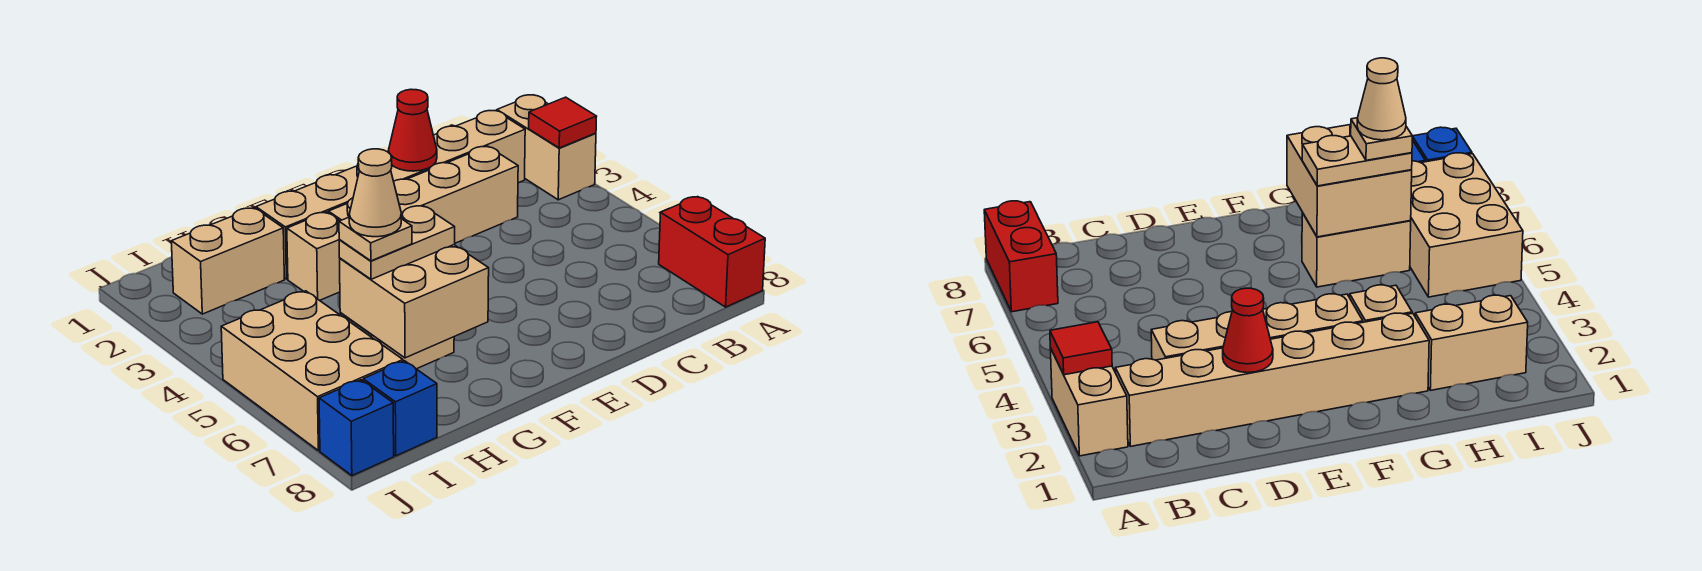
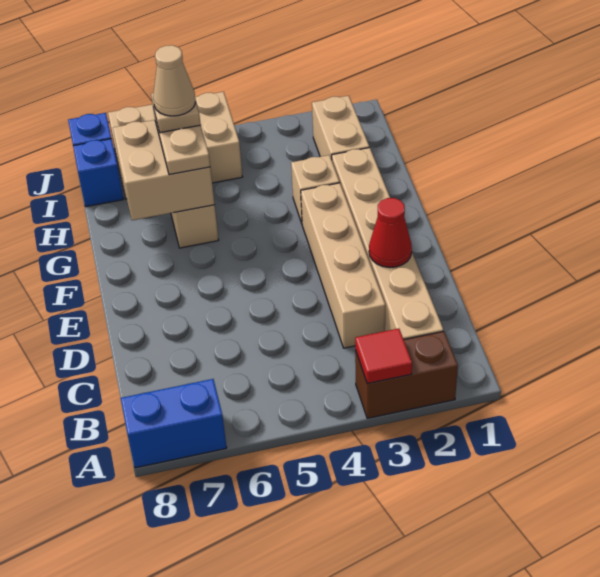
tan 1x2 brick [497,95,596,200] -> brown 1x2 brick [355,331,458,418]
red 1x2 brick [659,197,765,307] -> blue 1x2 brick [121,379,227,468]

